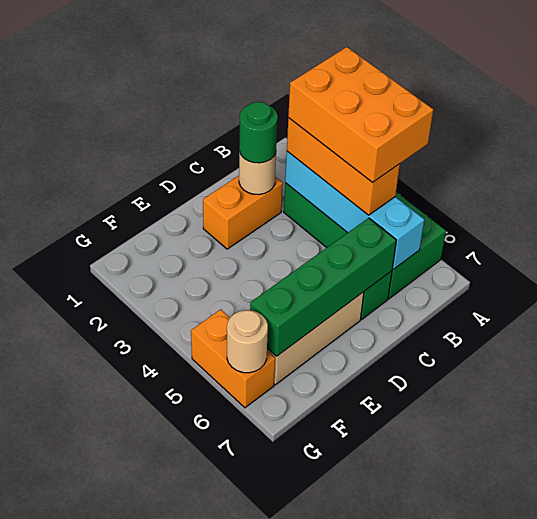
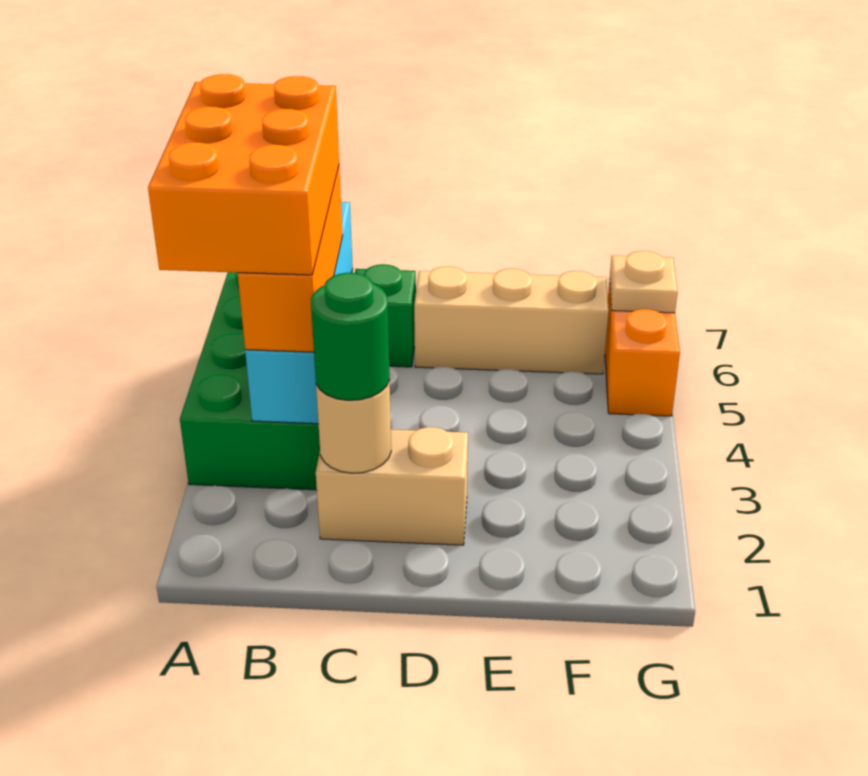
orange 1x2 brick [203,176,283,249] -> tan 1x2 brick [316,427,468,545]
green 1x4 brick [250,218,396,356] -> none
tan 1x1 round brick [227,310,268,373] -> tan 1x1 plate [610,251,678,313]

